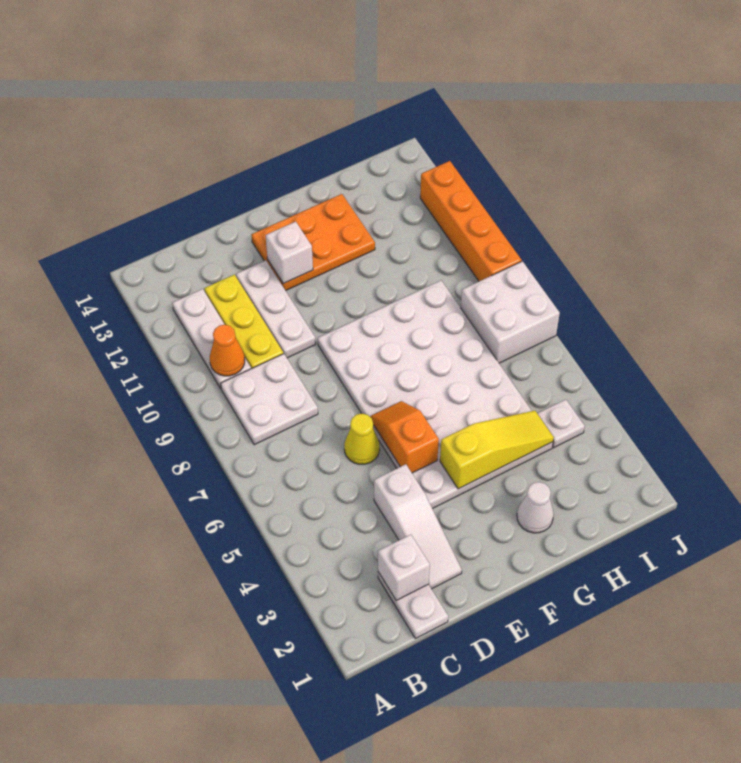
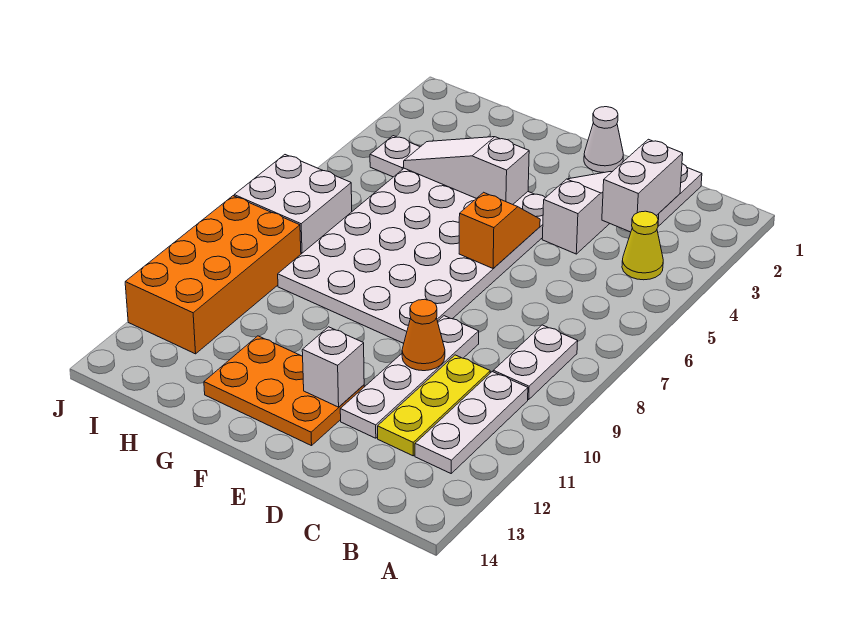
white 2x2 plate [221,354,318,445] -> white 1x2 plate [493,325,578,400]
orange 1x1 cone [210,325,245,376] -> orange 1x1 cone moved to [402,299,445,371]
white 1x1 brick [378,535,430,600] -> white 1x2 brick [602,139,683,232]
yellow 1x1 cone [344,413,380,464] -> yellow 1x1 cone moved to [622,211,663,280]
white 1x3 plate [236,260,316,358] -> white 1x4 plate [340,316,479,438]
orange 1x2 slope [370,401,439,473] -> orange 1x2 slope turned to [459,192,540,268]
yellow 1x3 slope [440,411,554,489] -> white 1x3 slope [404,137,529,204]
white 1x1 cone [517,482,554,533] -> white 1x1 cone moved to [584,107,623,173]
orange 1x4 brick [420,161,522,281] -> orange 2x4 brick [125,196,301,354]

